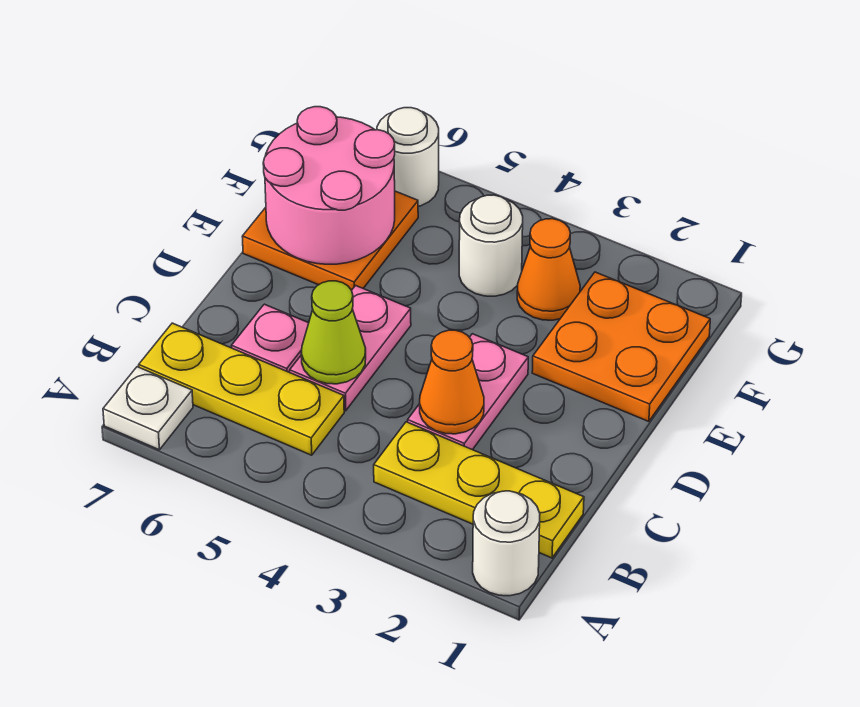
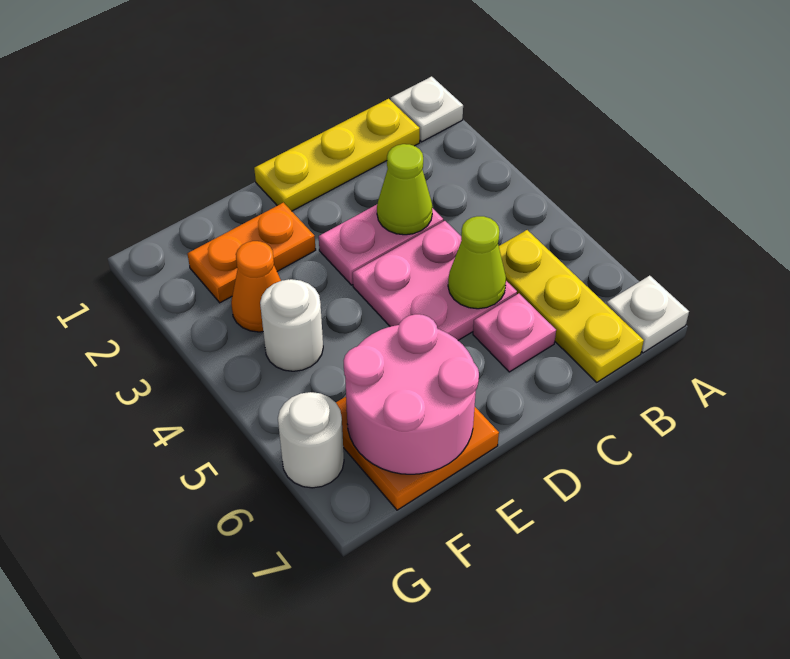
white 1x1 round brick [473,491,540,596] -> white 1x1 plate [391,76,463,142]
yellow 1x3 plate [374,422,584,558] -> yellow 1x3 plate turned to [254,99,420,211]
orange 1x1 cone [420,330,484,434] -> lime 1x1 cone [377,144,433,235]
pink 1x2 plate [290,286,411,411] -> pink 2x2 plate [353,221,517,340]
orange 2x2 plate [532,272,710,422] -> orange 1x2 plate [188,203,316,303]

